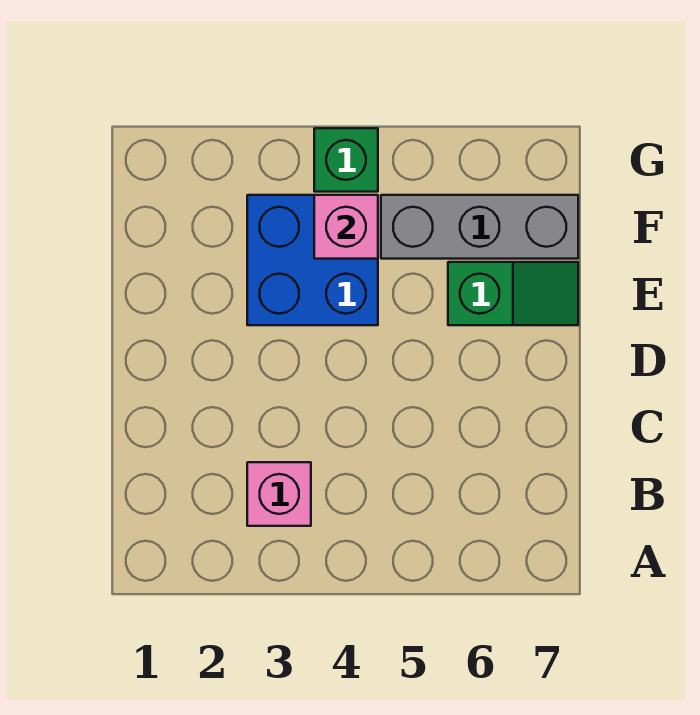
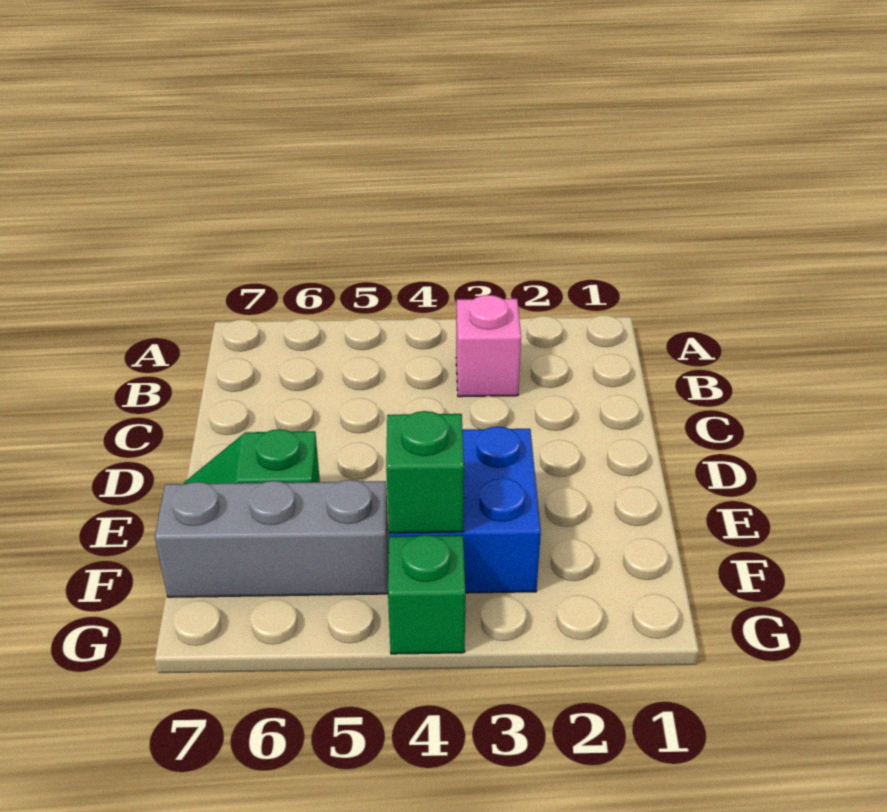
pink 1x1 brick [314,195,378,259] -> green 1x1 brick [386,411,464,533]

